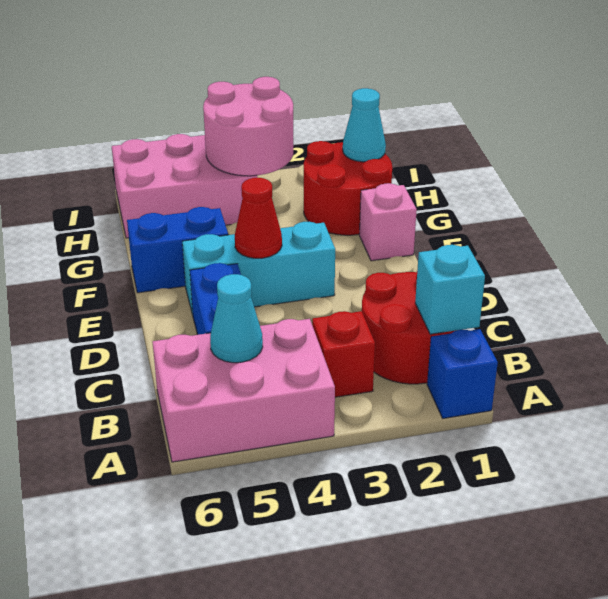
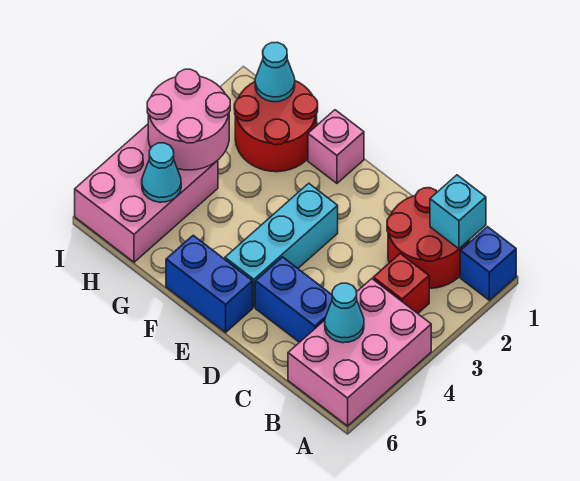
red 1x1 cone [235,178,282,258] -> none
blue 1x2 brick [127,207,228,293] -> blue 1x2 brick turned to [166,235,253,332]
none -> cyan 1x1 cone [142,143,181,202]

